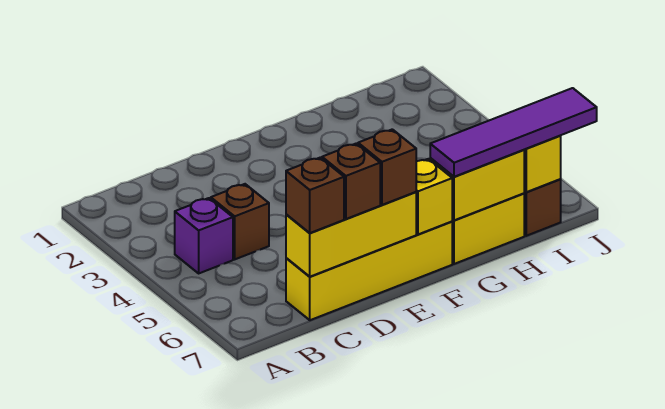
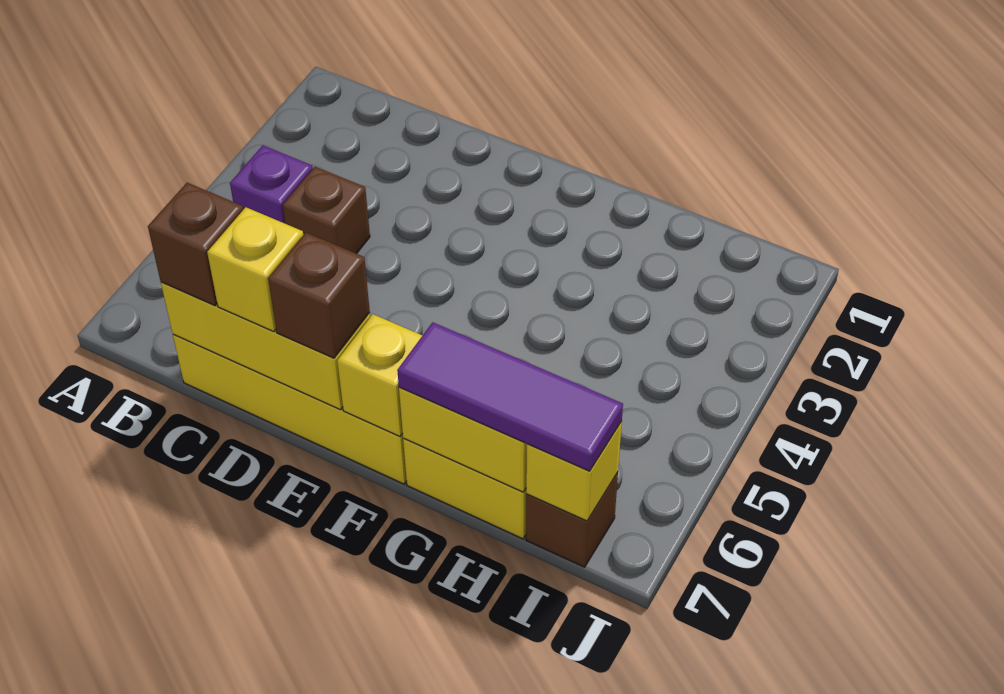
brown 1x1 brick [322,143,380,219] -> yellow 1x1 brick [207,207,303,332]
purple 1x4 tile [430,88,597,177] -> purple 1x3 tile [397,322,623,471]

